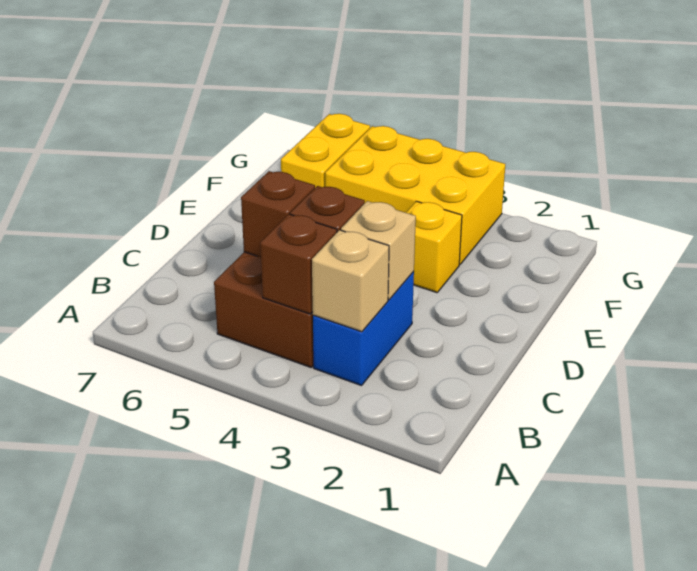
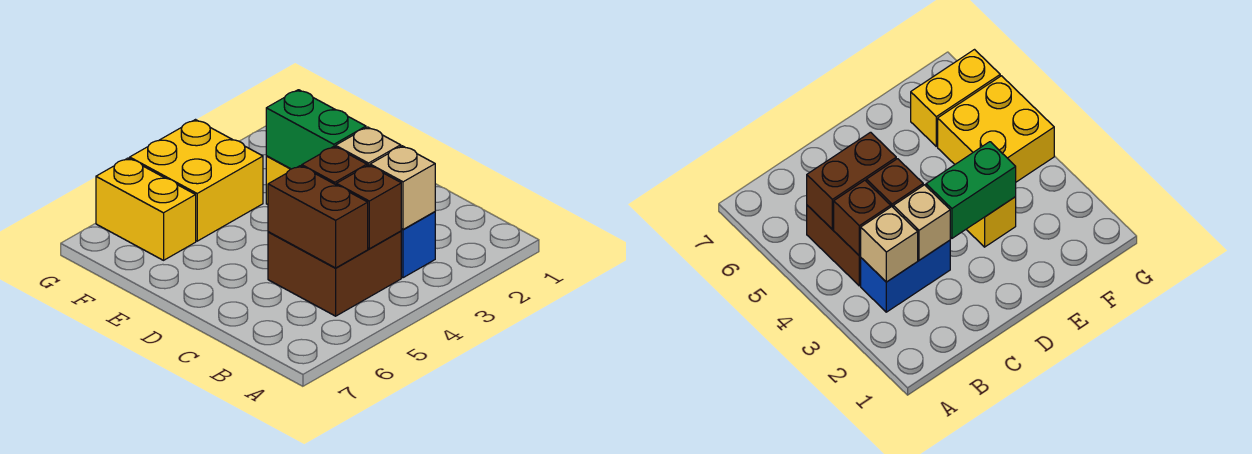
brown 1x1 brick [241,171,315,257] -> brown 1x2 brick [268,166,368,268]
none -> green 1x2 brick [266,90,366,169]
yellow 2x3 brick [325,126,505,265] -> yellow 2x2 brick [130,120,263,241]

